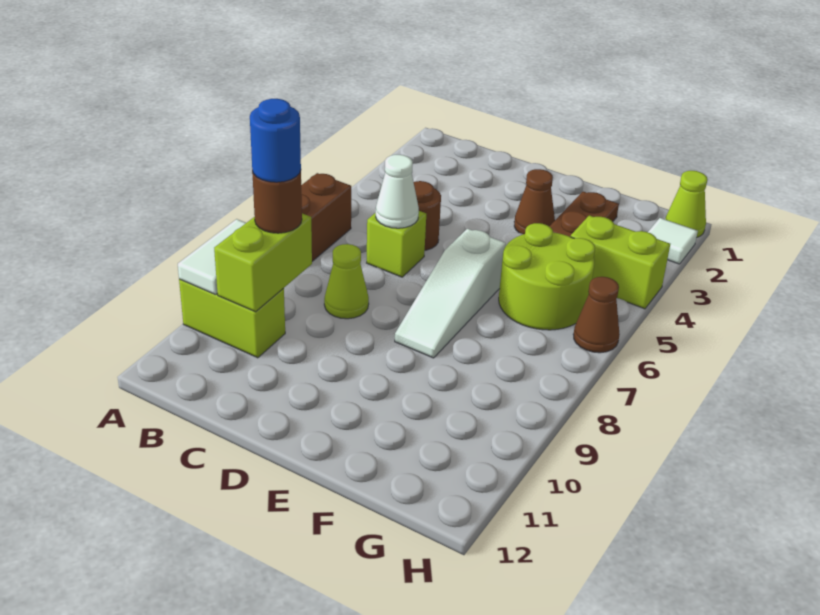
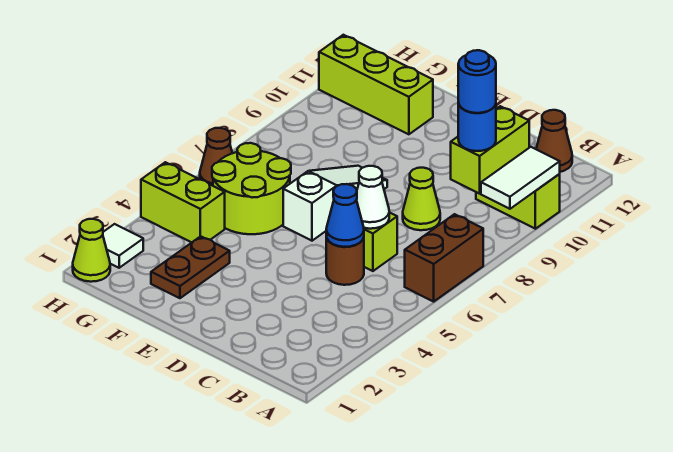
brown 1x1 round brick [252,171,302,233] -> blue 1x1 round brick [458,102,496,151]
none -> blue 1x1 cone [326,184,364,247]
brown 1x1 cone [514,169,555,234] -> brown 1x1 cone moved to [536,110,572,172]
none -> lime 1x3 brick [319,35,433,134]

